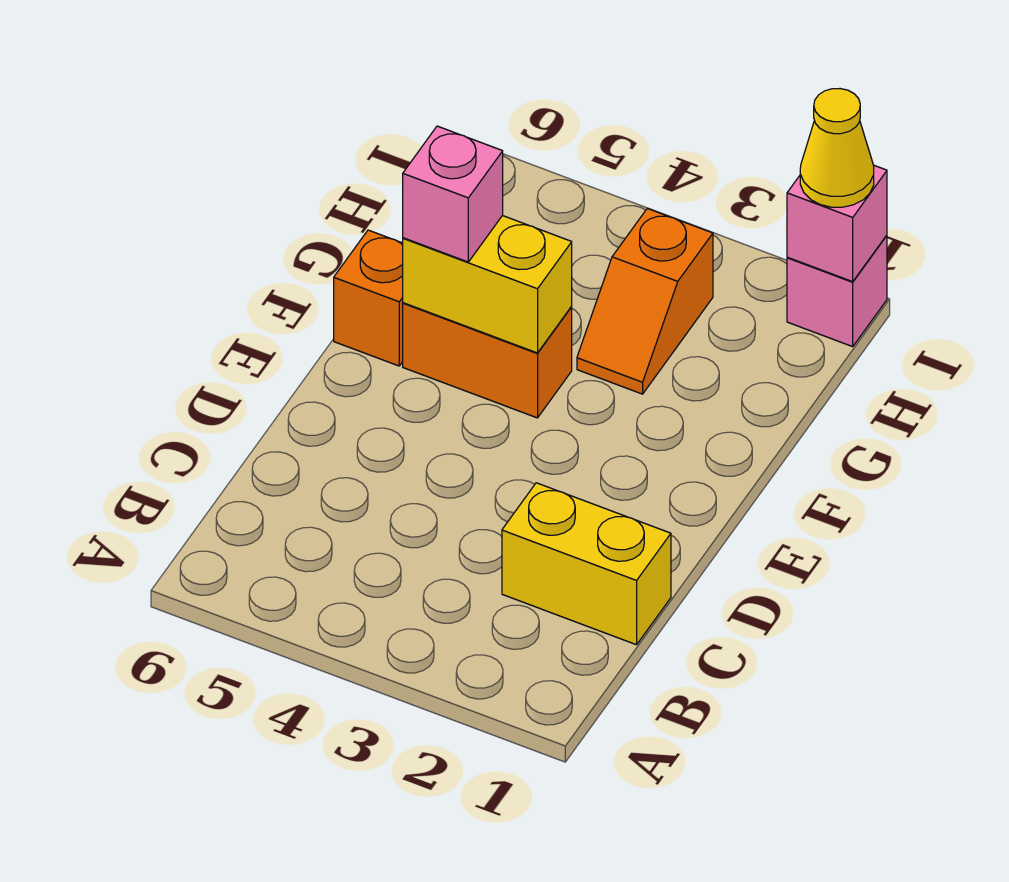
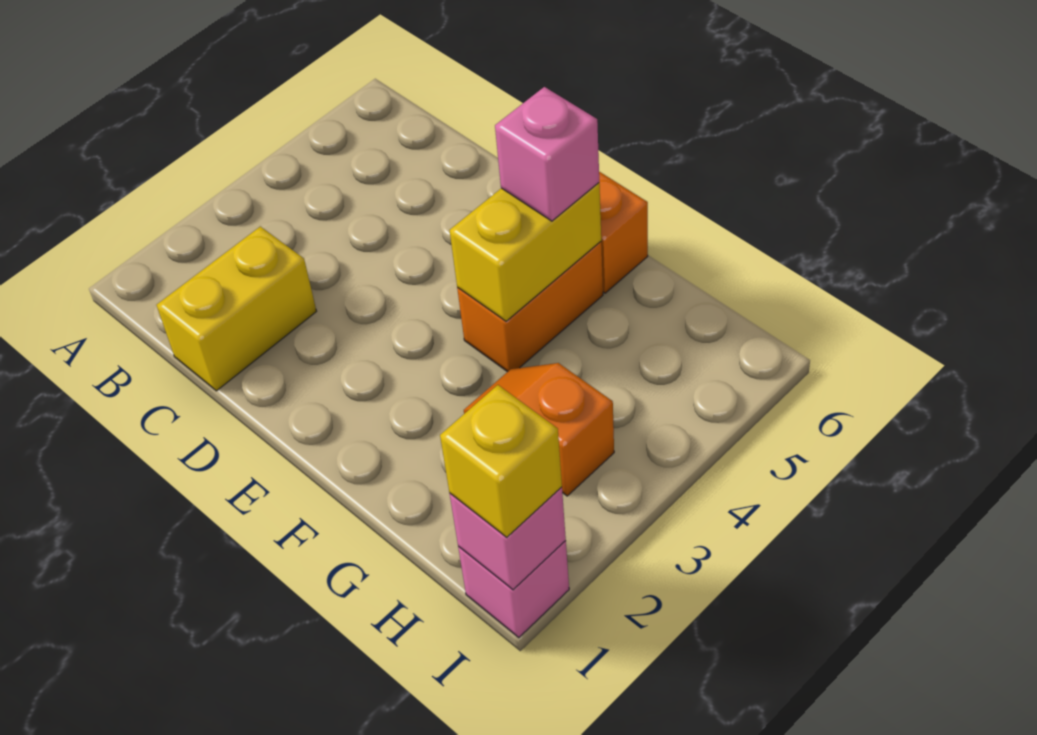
yellow 1x1 cone [800,89,874,207] -> yellow 1x1 brick [440,385,562,537]

